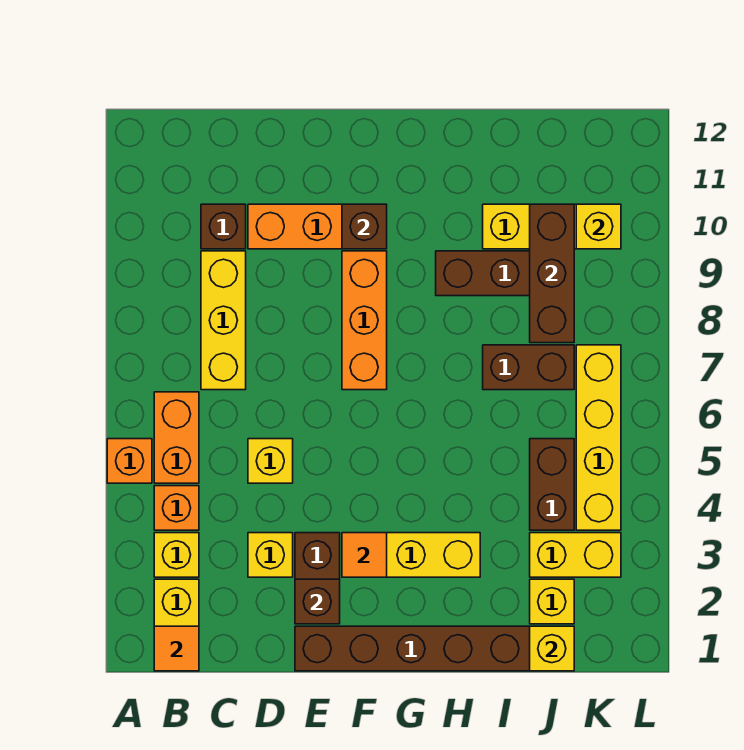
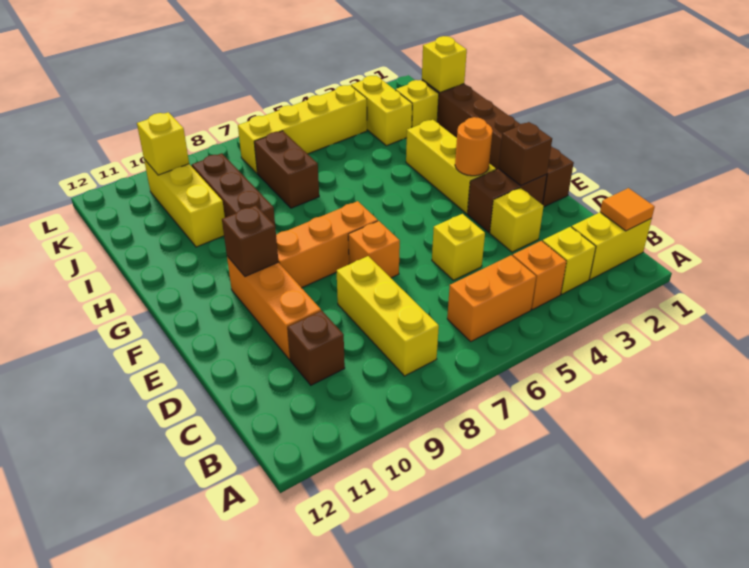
orange 1x1 brick [107,439,152,483] -> orange 1x1 brick moved to [348,221,400,278]
yellow 1x3 brick [201,251,246,390] -> yellow 1x3 brick turned to [336,256,439,376]
orange 1x1 tile [342,533,387,577] -> orange 1x1 round brick [455,117,493,176]
brown 1x2 brick [530,439,574,530] -> none
brown 1x3 brick [530,204,574,343] -> none

